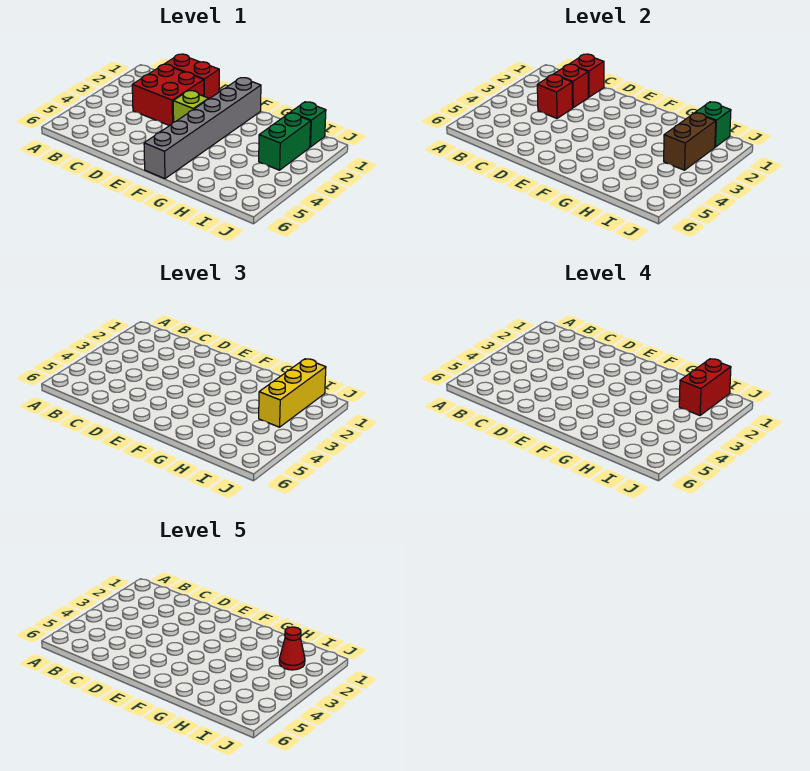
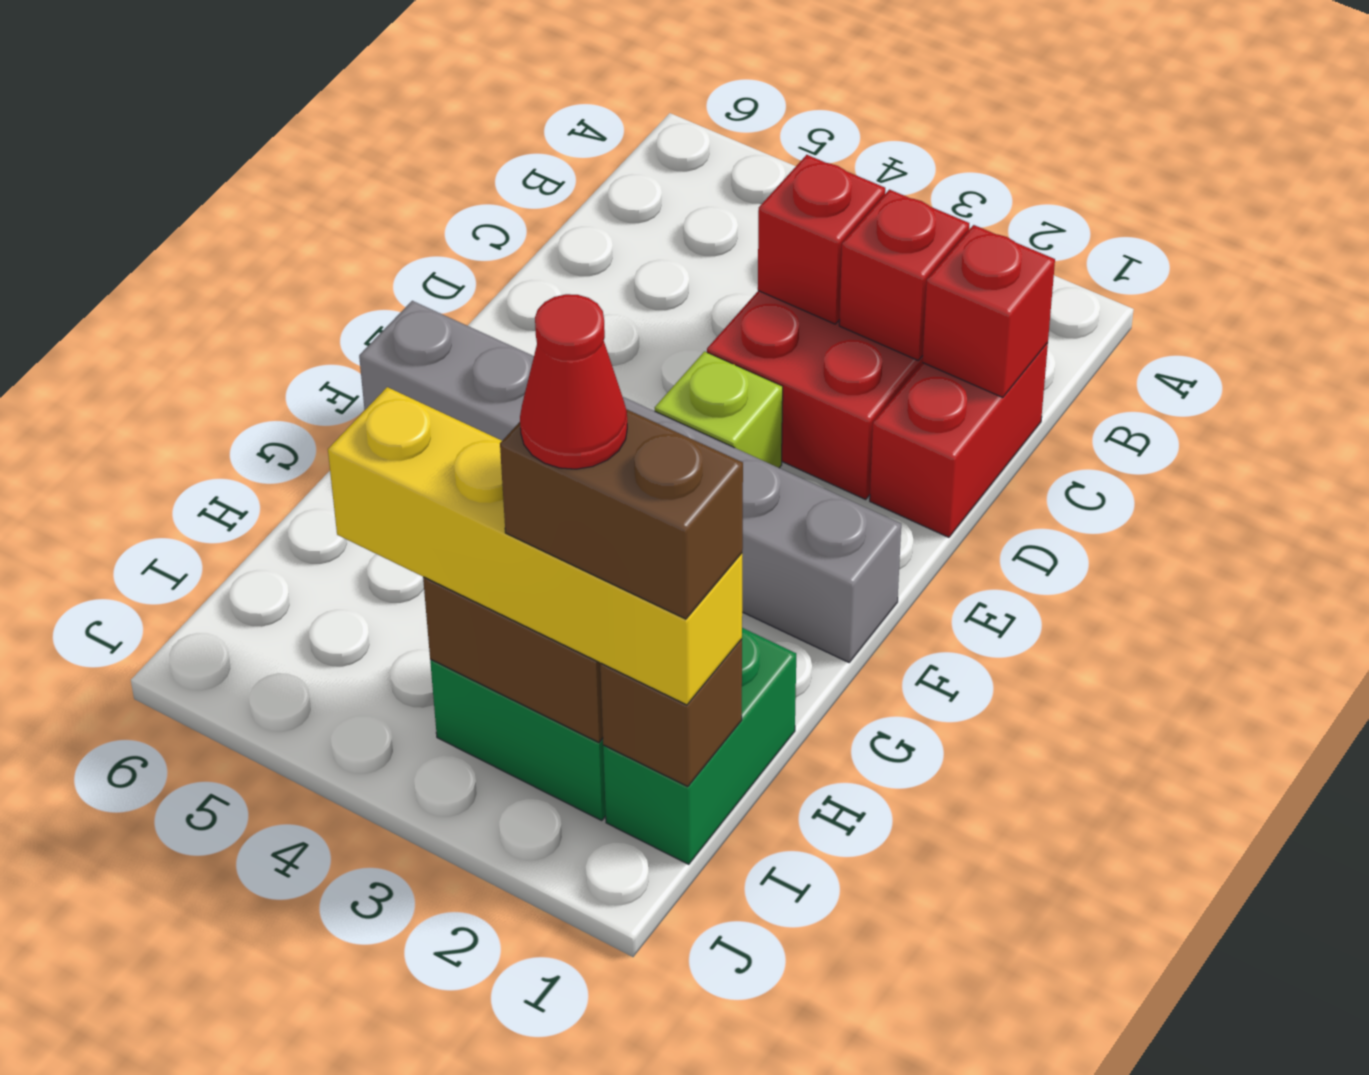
green 1x1 brick [290,102,326,147] -> green 1x2 brick [603,628,796,864]
green 1x1 brick [695,102,731,147] -> brown 1x1 brick [600,639,742,787]
yellow 1x3 brick [259,359,326,427] -> yellow 1x4 brick [328,387,742,705]
red 1x2 brick [679,359,731,415] -> brown 1x2 brick [500,409,743,619]

